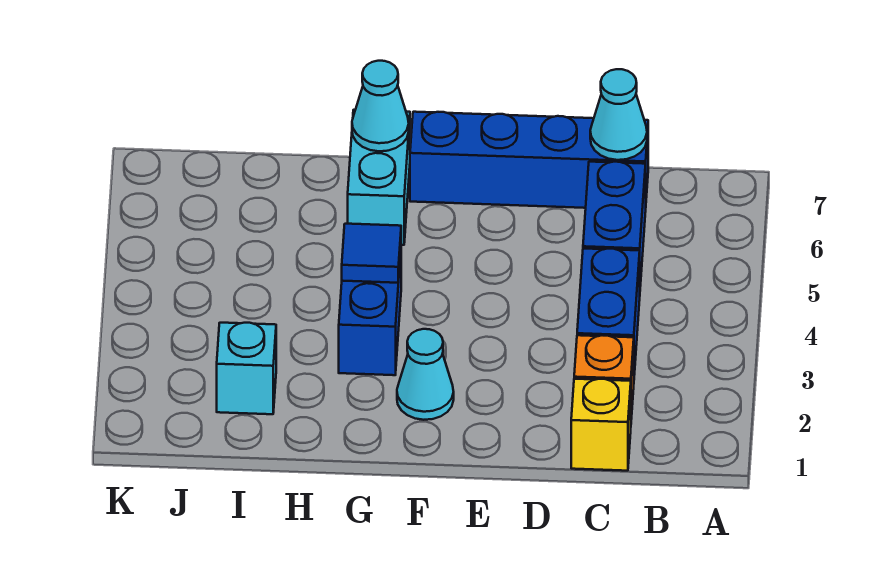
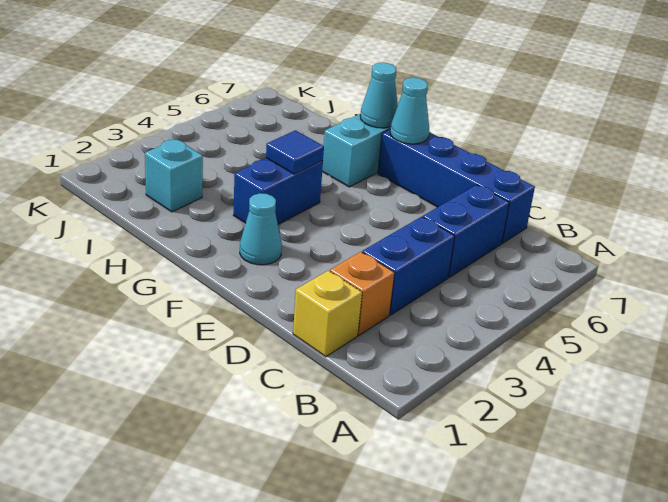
cyan 1x1 cone [590,69,647,160] -> cyan 1x1 cone moved to [390,78,429,144]

